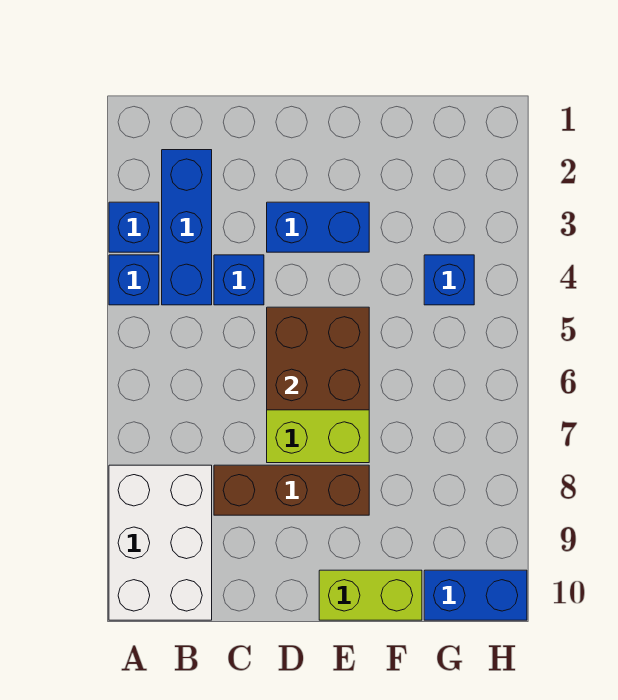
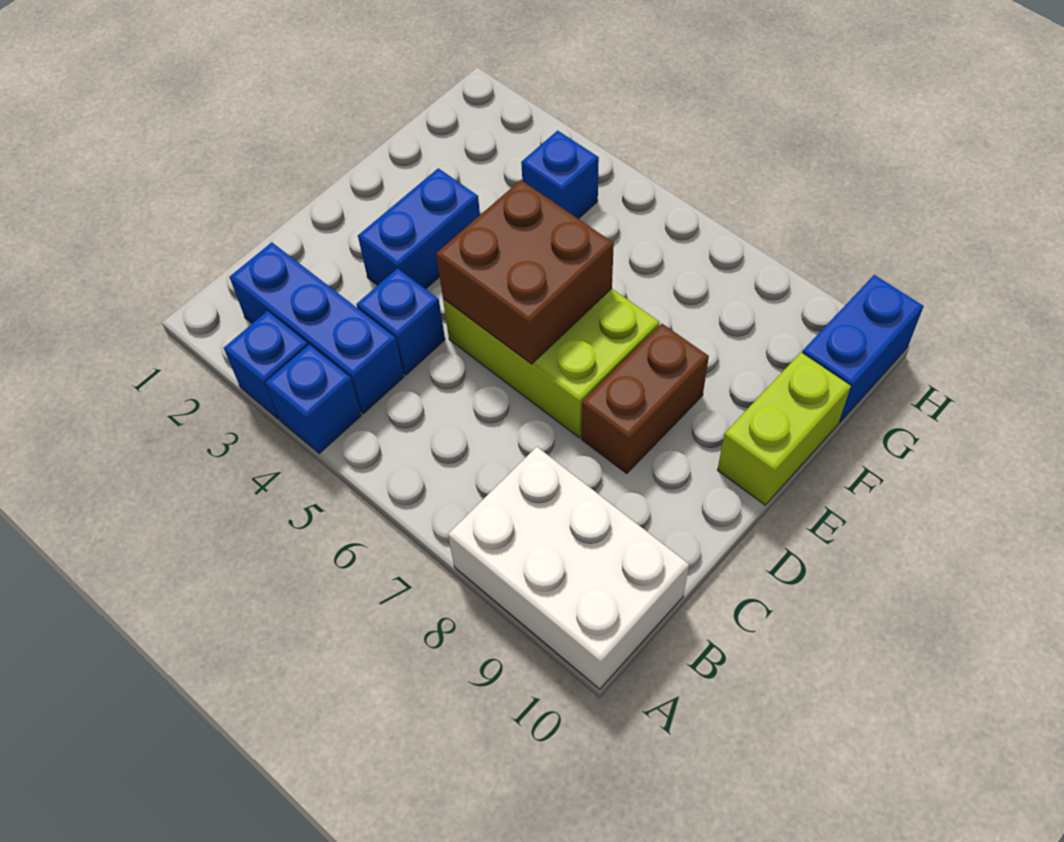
brown 1x3 brick [214,465,369,515] -> brown 1x2 brick [582,324,709,473]

